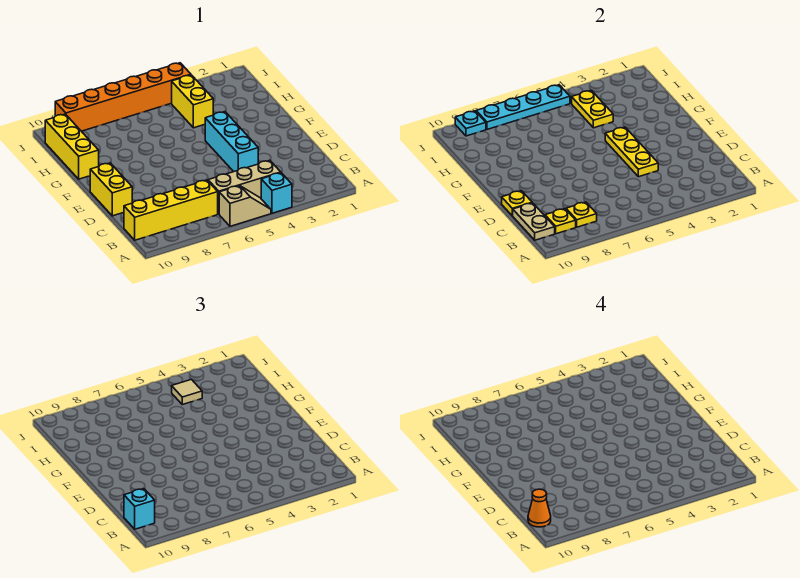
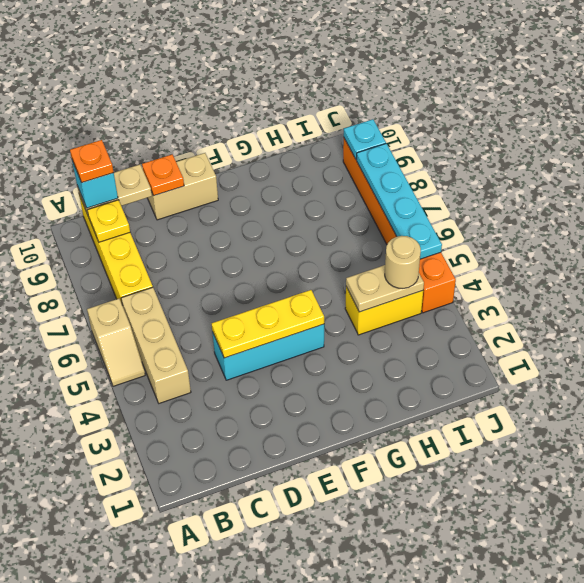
cyan 1x1 brick [261,173,292,213] -> none
yellow 1x1 plate [566,202,597,227] -> none
orange 1x1 cone [528,489,551,527] -> orange 1x1 plate [70,140,114,183]
yellow 1x2 brick [90,163,132,216] -> tan 1x2 brick [148,153,218,220]
yellow 1x1 plate [502,191,532,216] -> orange 1x1 plate [142,154,184,196]
yellow 1x3 brick [45,114,99,179] -> none
yellow 1x2 plate [572,90,613,128] -> tan 1x2 plate [346,265,424,312]
tan 1x1 tile [172,379,202,405] -> tan 1x1 round brick [385,236,421,288]

